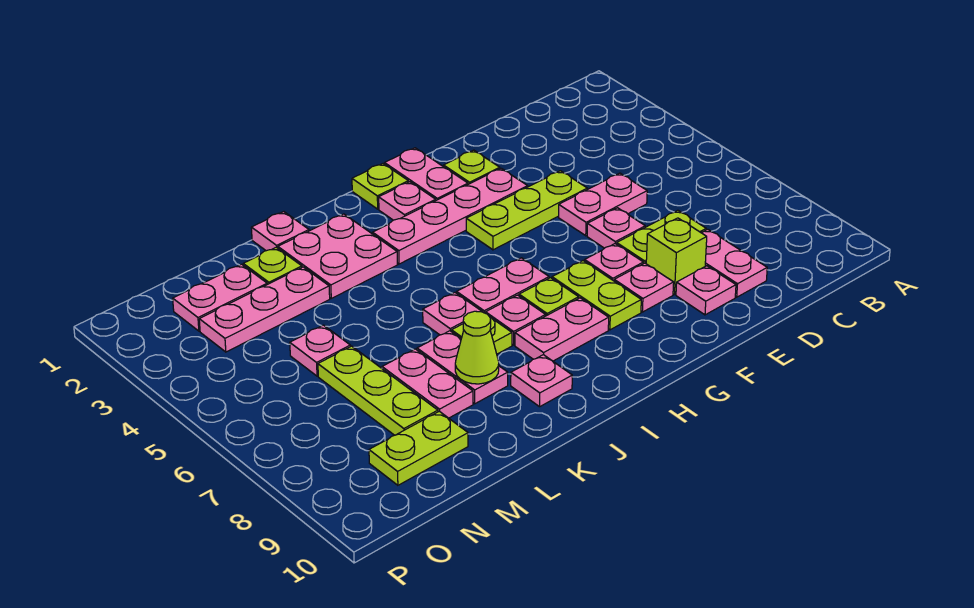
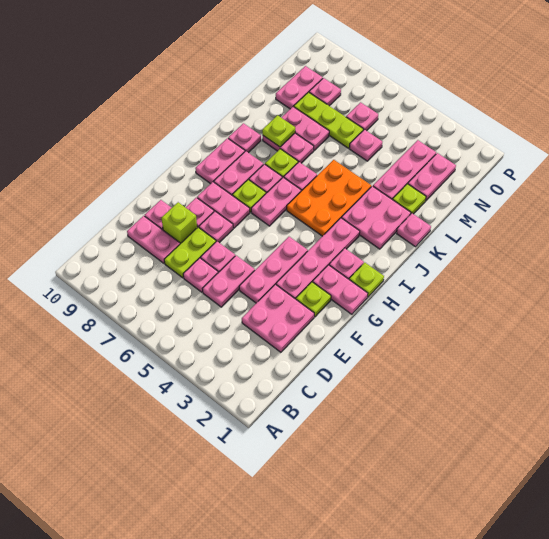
none -> pink 2x2 plate [242,284,314,352]
none -> pink 1x1 plate [183,258,218,292]
lime 1x3 plate [466,171,587,250] -> pink 1x3 plate [239,237,308,303]
lime 1x2 plate [552,261,641,330] -> pink 1x2 plate [197,182,250,228]
none -> pink 1x2 plate [195,138,245,184]
none -> orange 2x3 plate [287,160,371,236]
lime 1x1 cone [455,311,499,384] -> lime 1x1 plate [262,115,295,147]
lime 1x2 plate [369,411,468,485] -> pink 1x2 plate [276,66,323,109]
none -> pink 1x1 plate [346,102,378,131]
none -> pink 1x1 plate [309,78,341,106]

